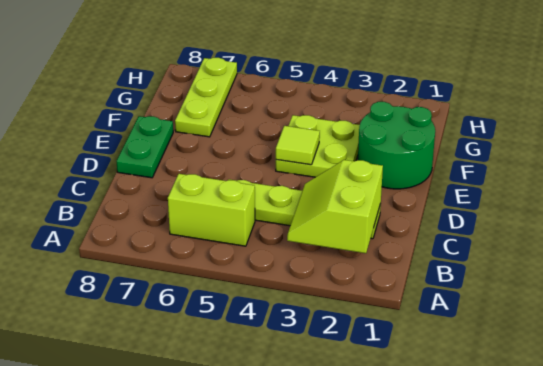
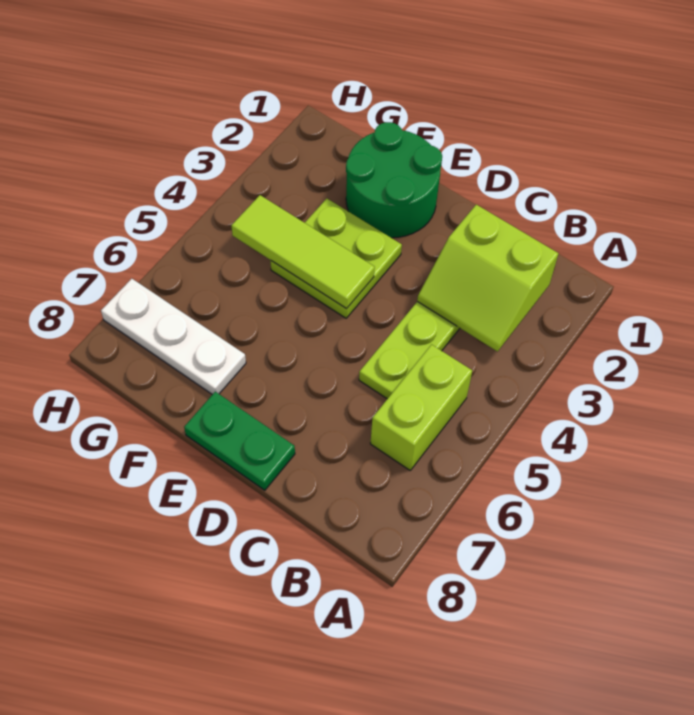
lime 1x1 tile [276,126,320,165] -> lime 1x3 tile [231,195,375,309]
lime 1x3 plate [175,58,237,137] -> white 1x3 plate [101,279,246,394]

